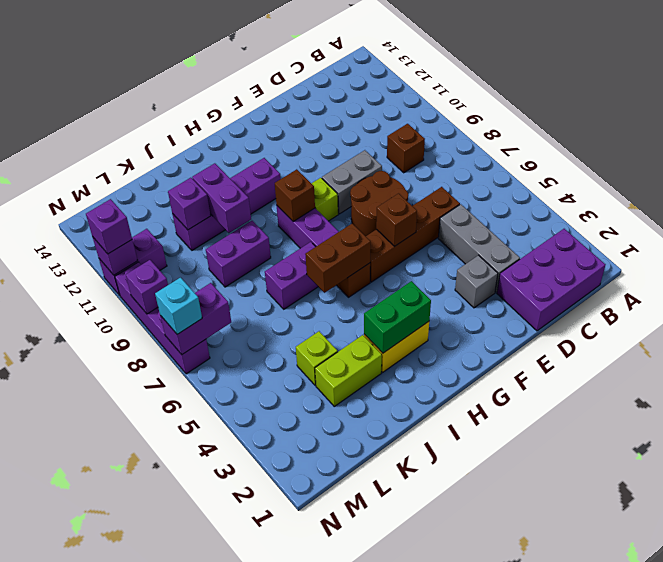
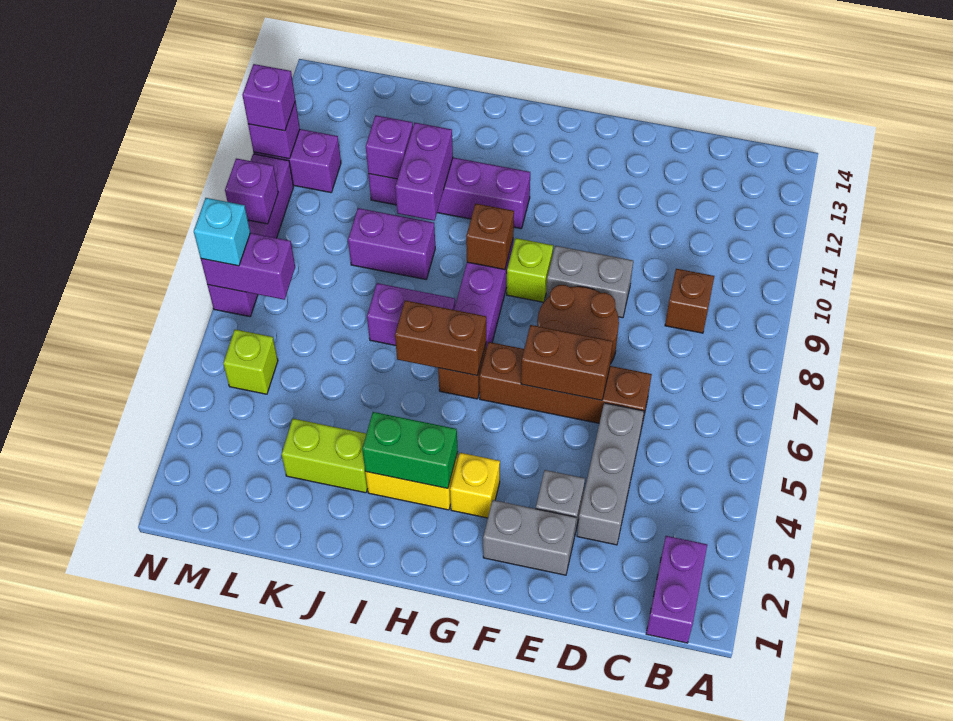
purple 2x3 brick [497,229,606,331] -> purple 1x2 brick [646,536,707,643]
none -> grey 1x2 brick [483,500,576,575]
brown 1x1 brick [376,194,417,247] -> brown 1x2 brick [521,325,613,400]
none -> yellow 1x1 brick [450,453,500,518]
lime 1x1 brick [296,331,338,385] -> lime 1x1 brick moved to [223,329,278,394]

